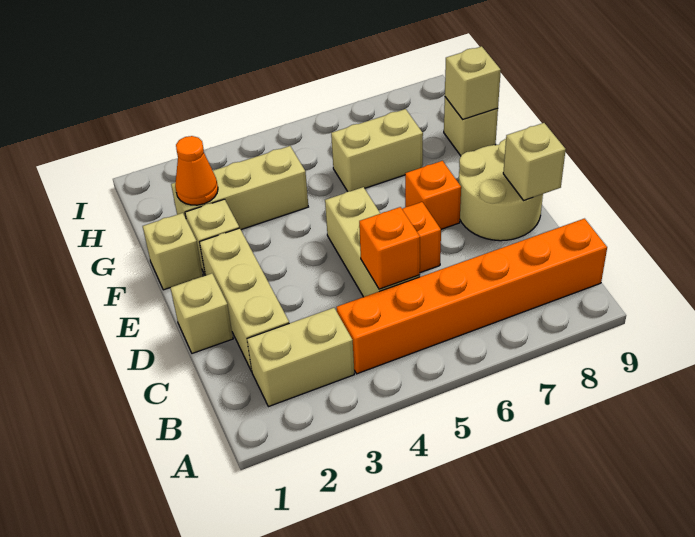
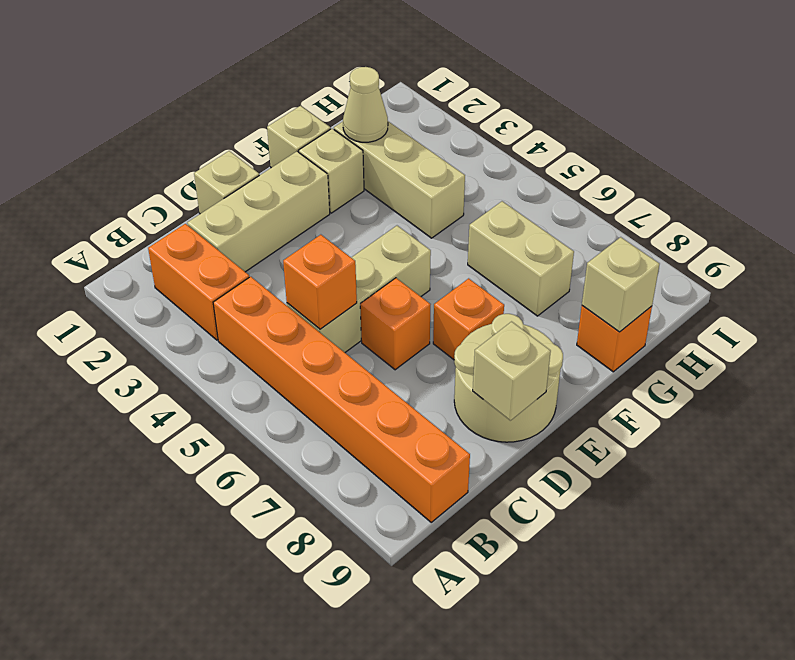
tan 1x2 brick [247,308,354,407] -> orange 1x2 brick [148,224,249,340]
orange 1x1 cone [175,136,218,205] -> tan 1x1 cone [343,67,388,142]
tan 1x1 brick [444,97,498,156] -> orange 1x1 brick [577,306,652,372]

